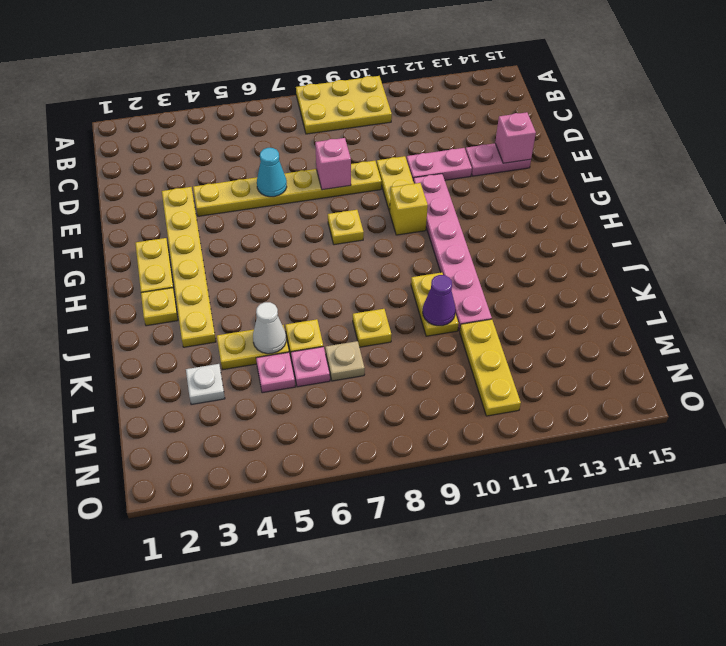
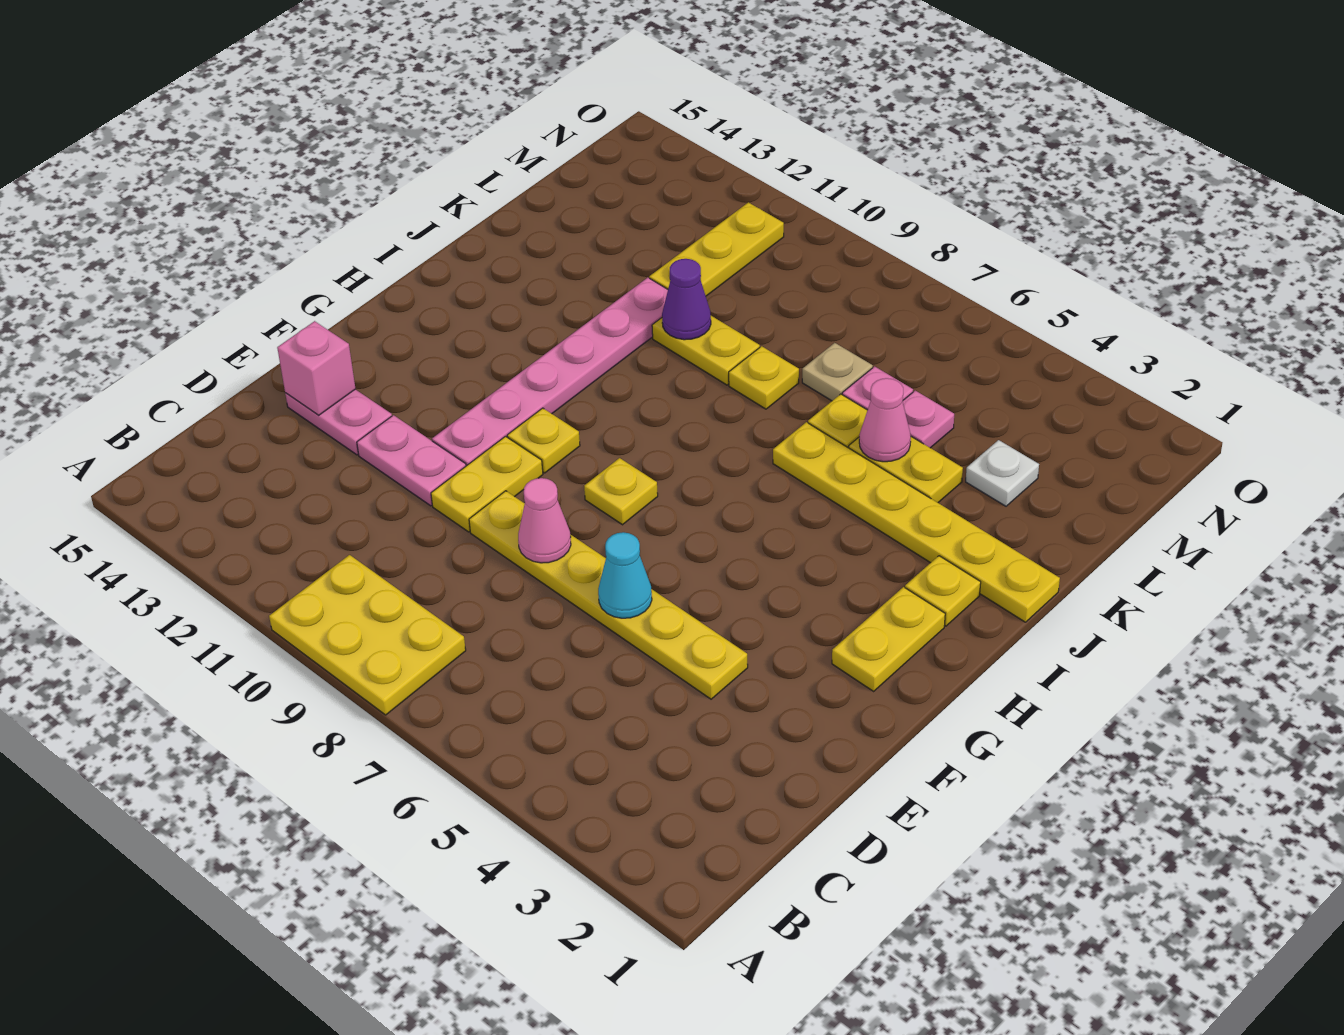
yellow 1x6 plate [162,187,216,347] -> yellow 1x6 plate turned to [773,422,1060,622]
pink 1x1 brick [315,138,351,190] -> pink 1x1 cone [518,478,571,563]
yellow 1x1 brick [390,183,428,235] -> yellow 1x1 plate [507,408,580,473]
yellow 1x2 plate [411,272,459,336] -> yellow 1x2 plate turned to [652,316,760,385]
white 1x1 cone [253,302,286,354] -> pink 1x1 cone [859,378,911,462]

